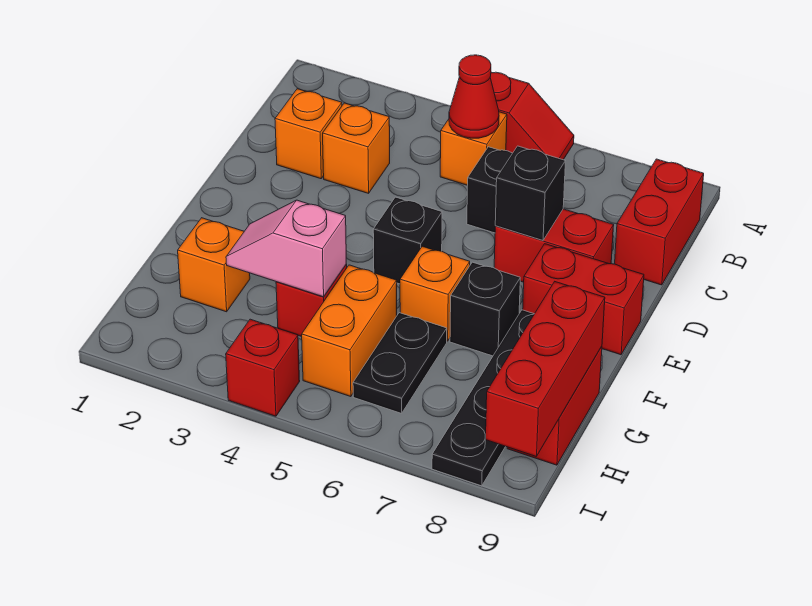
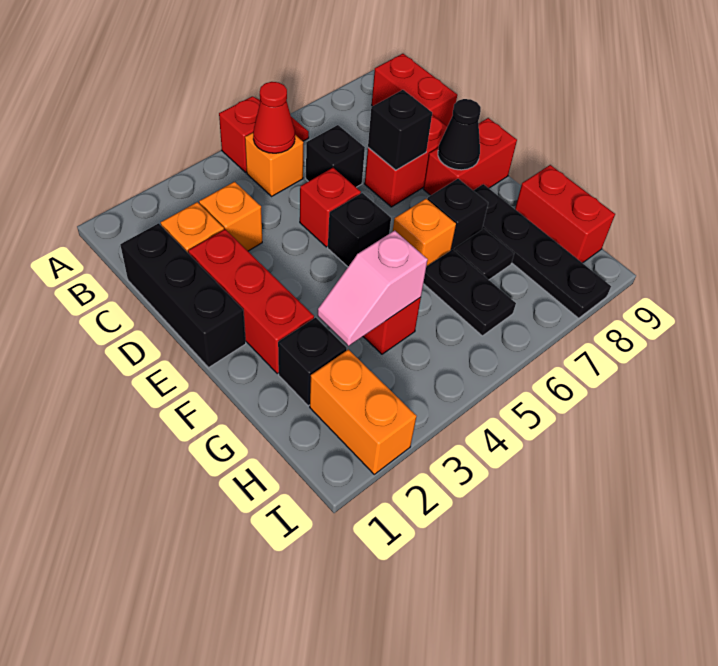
none -> black 1x3 brick [120,223,246,368]
none -> black 1x1 cone [438,99,481,170]
orange 1x1 brick [178,218,250,312] -> black 1x1 brick [278,317,347,406]
orange 1x2 brick [302,265,397,397] -> orange 1x2 brick moved to [310,349,417,474]
none -> black 1x1 plate [454,229,514,280]
red 1x3 brick [486,282,605,456] -> red 1x3 brick moved to [188,229,314,373]
red 1x1 brick [226,319,300,416] -> red 1x1 brick moved to [300,168,361,247]

